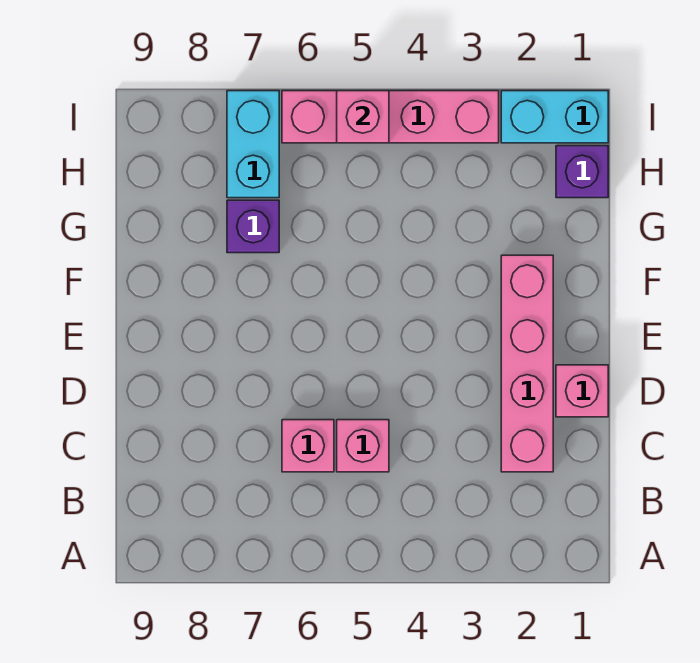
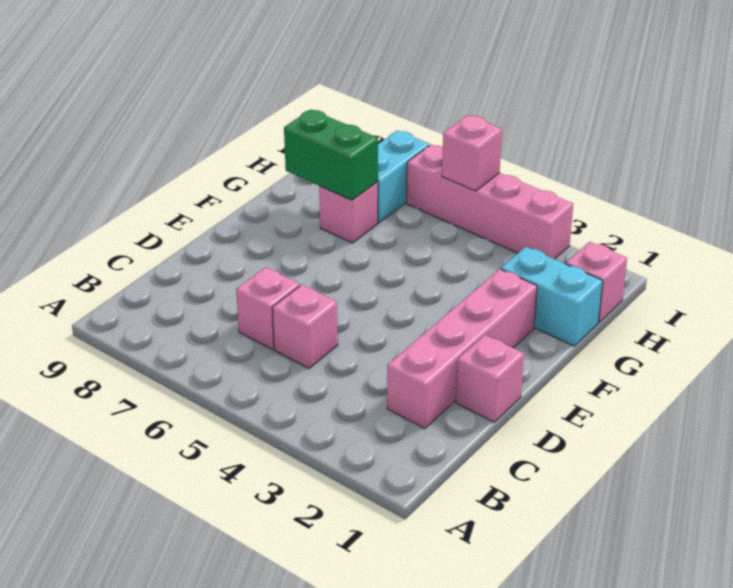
purple 1x1 brick [227,200,279,253] -> pink 1x1 brick [319,182,378,243]
none -> green 1x2 brick [284,109,378,200]
purple 1x1 brick [556,146,608,198] -> pink 1x1 brick [566,242,627,322]
cyan 1x2 brick [501,91,608,143] -> cyan 1x2 brick moved to [501,247,603,346]

